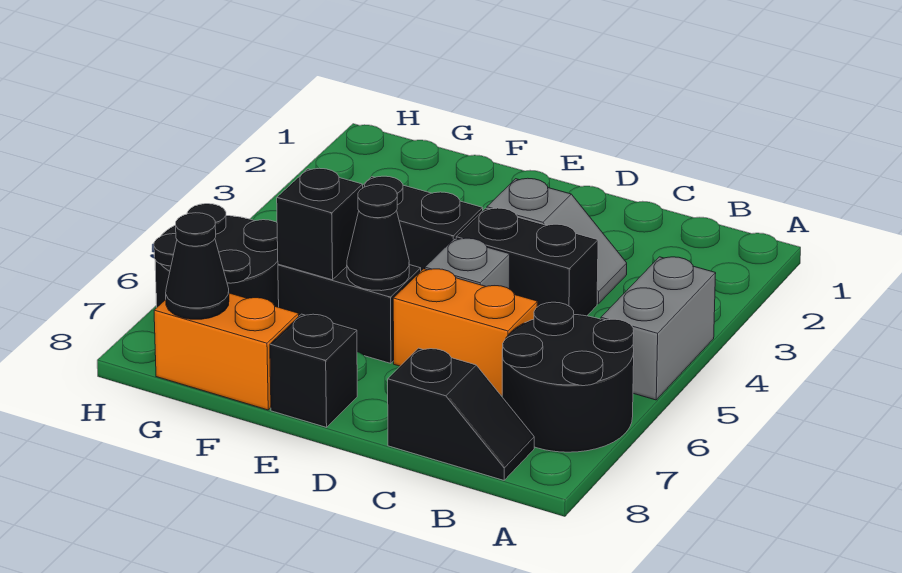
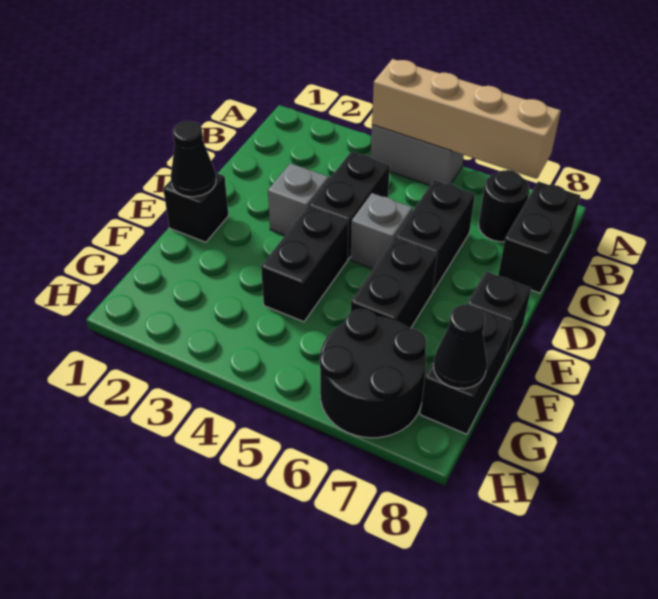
none -> tan 1x4 brick [372,59,561,179]
black 2x2 round brick [502,302,634,452] -> black 1x1 round brick [479,170,530,242]
black 1x2 slope [388,348,534,480] -> black 1x2 brick [498,182,580,293]
orange 1x2 brick [393,269,538,396] -> black 1x2 brick [395,180,475,291]
black 1x1 cone [347,185,409,291] -> black 1x1 cone moved to [171,121,216,197]
black 1x1 brick [277,168,363,280] -> black 1x1 brick moved to [163,173,229,242]
orange 1x2 brick [154,293,299,410] -> black 1x2 brick [420,311,513,434]

